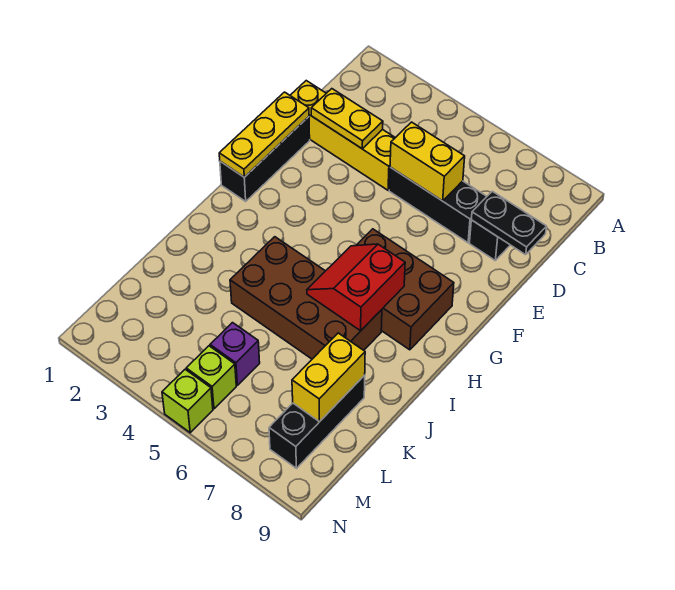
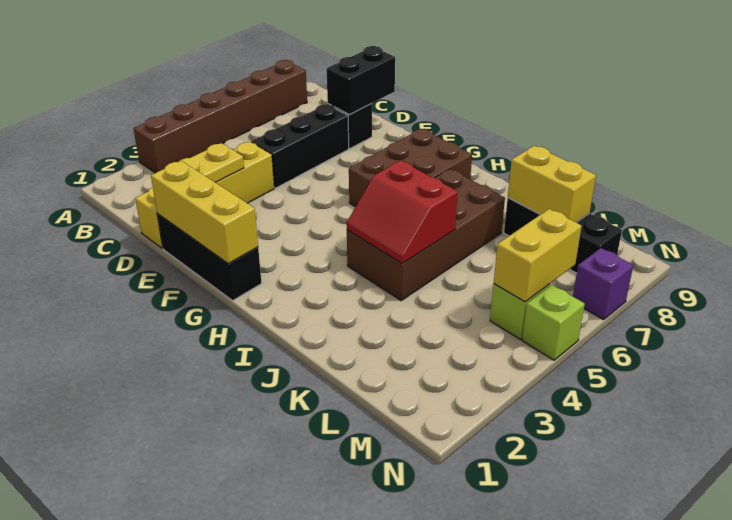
none -> brown 1x6 brick [133,60,307,173]
yellow 1x2 brick [390,122,465,201] -> yellow 1x2 brick moved to [494,209,582,302]
black 1x2 plate [471,191,547,255] -> black 1x2 brick [327,46,395,115]
yellow 1x3 plate [219,92,309,177] -> yellow 1x3 brick [151,161,258,264]
red 2x2 slope [307,244,405,331] -> red 2x2 slope moved to [347,161,458,264]
purple 1x1 brick [210,323,260,385] -> purple 1x1 brick moved to [573,248,633,320]

